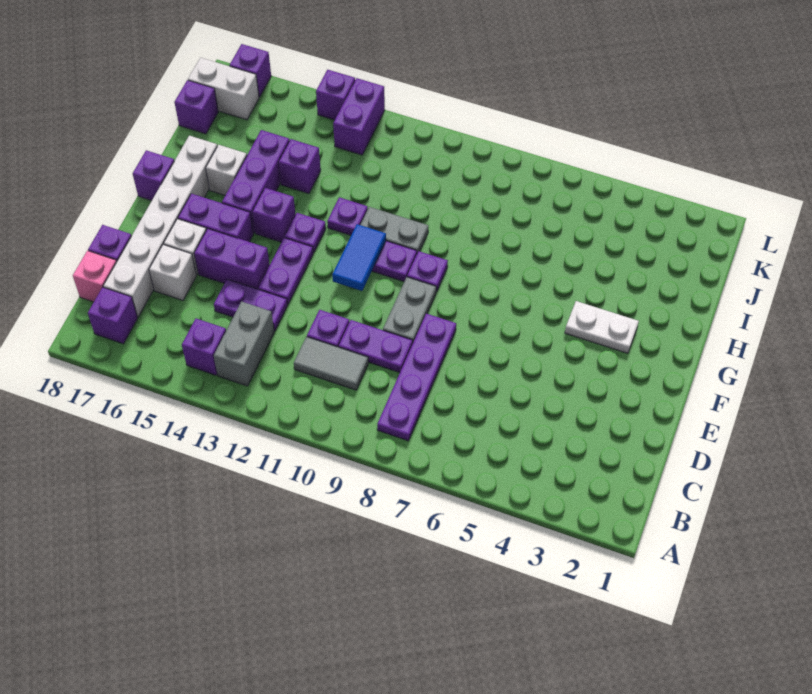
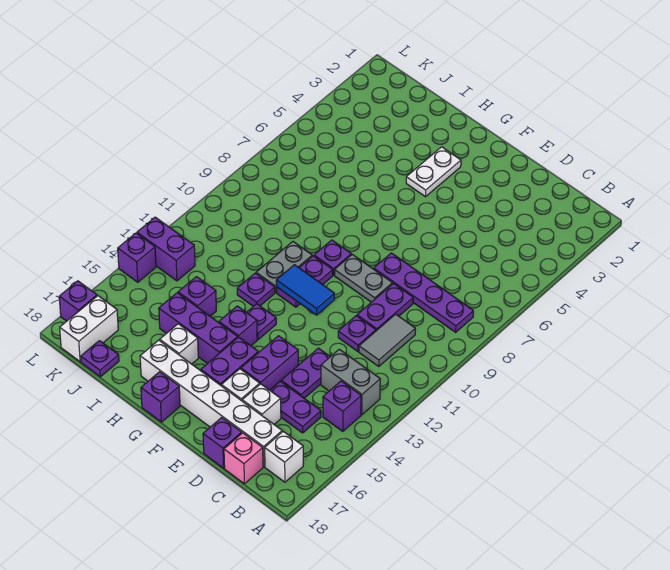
purple 1x1 brick [88,287,138,344] -> white 1x1 brick [265,431,303,482]
purple 1x2 plate [258,238,313,304] -> purple 1x2 plate moved to [270,381,321,433]
purple 1x1 brick [174,80,218,134] -> purple 1x1 plate [81,341,119,377]

